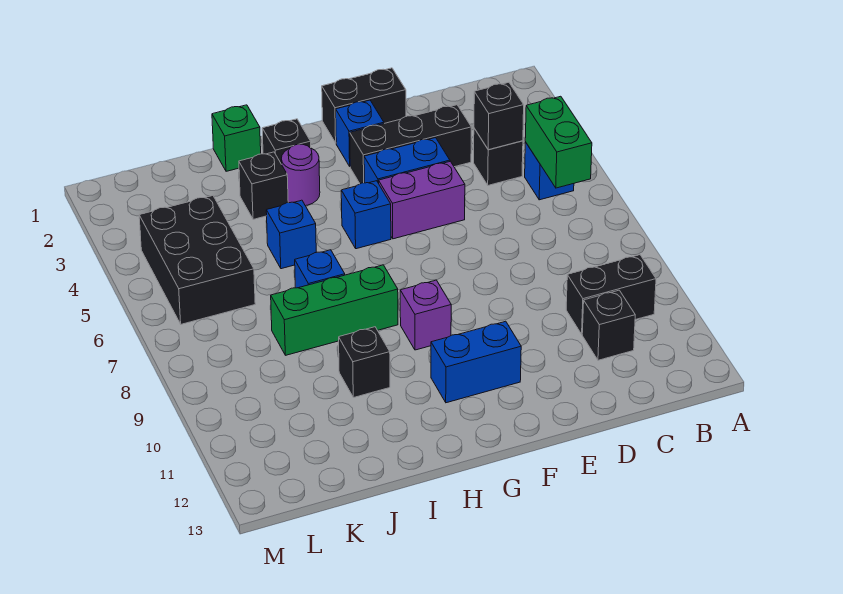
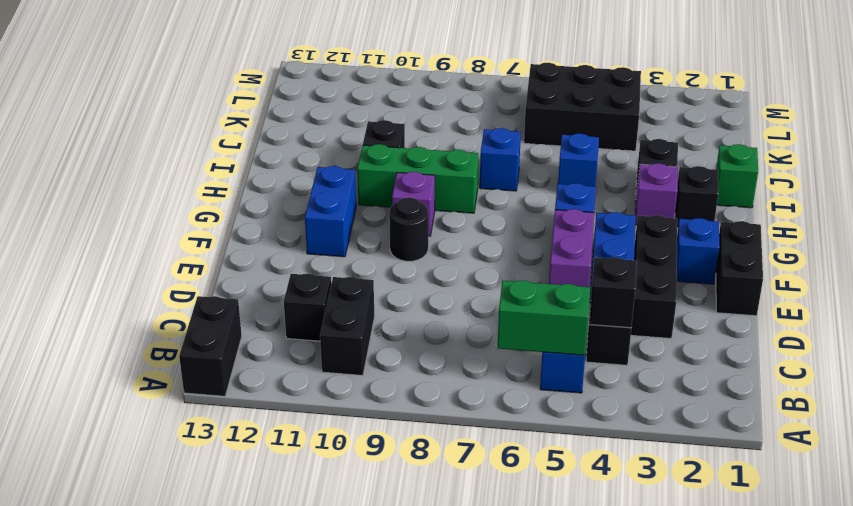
none -> black 1x2 brick [179,296,242,396]
none -> black 1x1 round brick [389,197,428,261]
purple 1x1 round brick [281,144,320,206] -> purple 1x1 brick [635,163,678,225]
green 1x3 brick [271,265,398,355] -> green 1x3 brick turned to [357,144,478,213]

